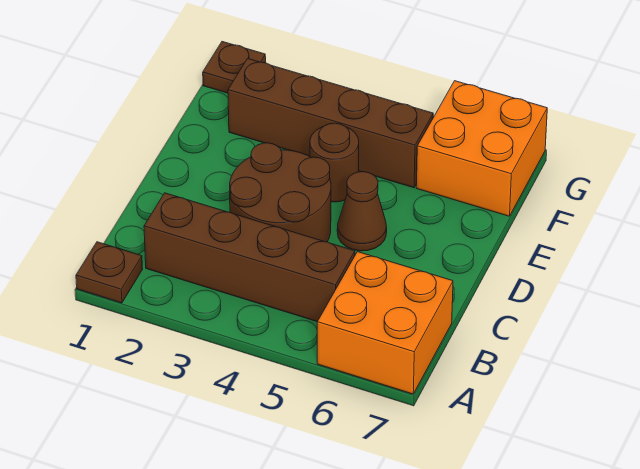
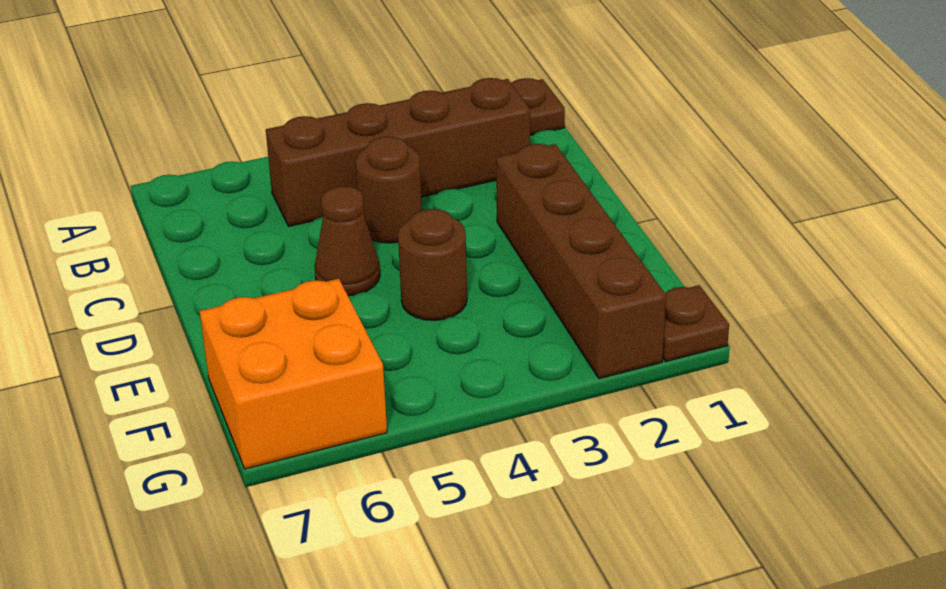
orange 2x2 brick [317,252,453,394] -> none
brown 2x2 round brick [230,143,331,242] -> brown 1x1 round brick [356,137,422,243]
brown 1x4 brick [228,59,433,188] -> brown 1x4 brick turned to [496,144,666,379]

